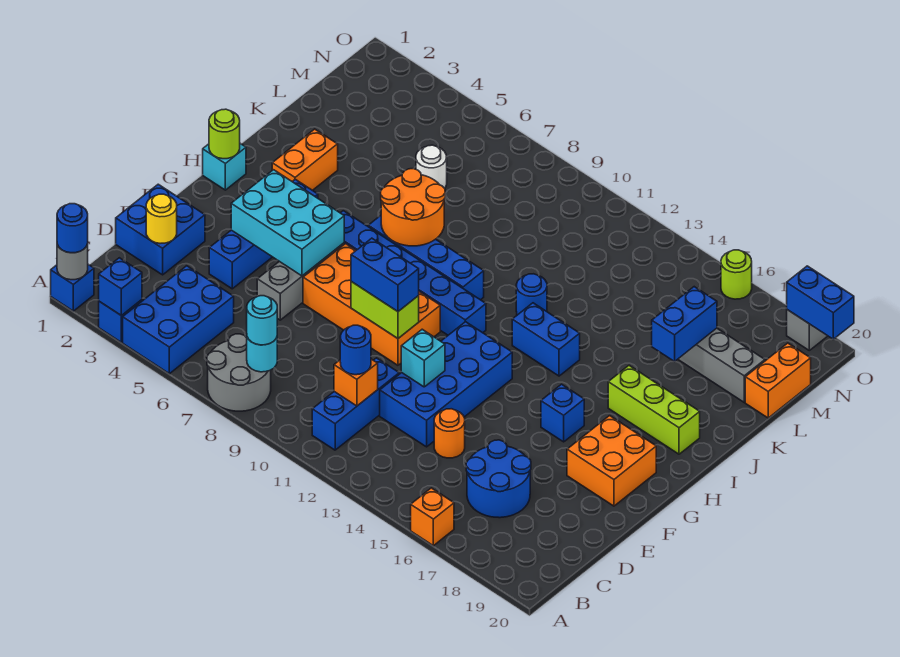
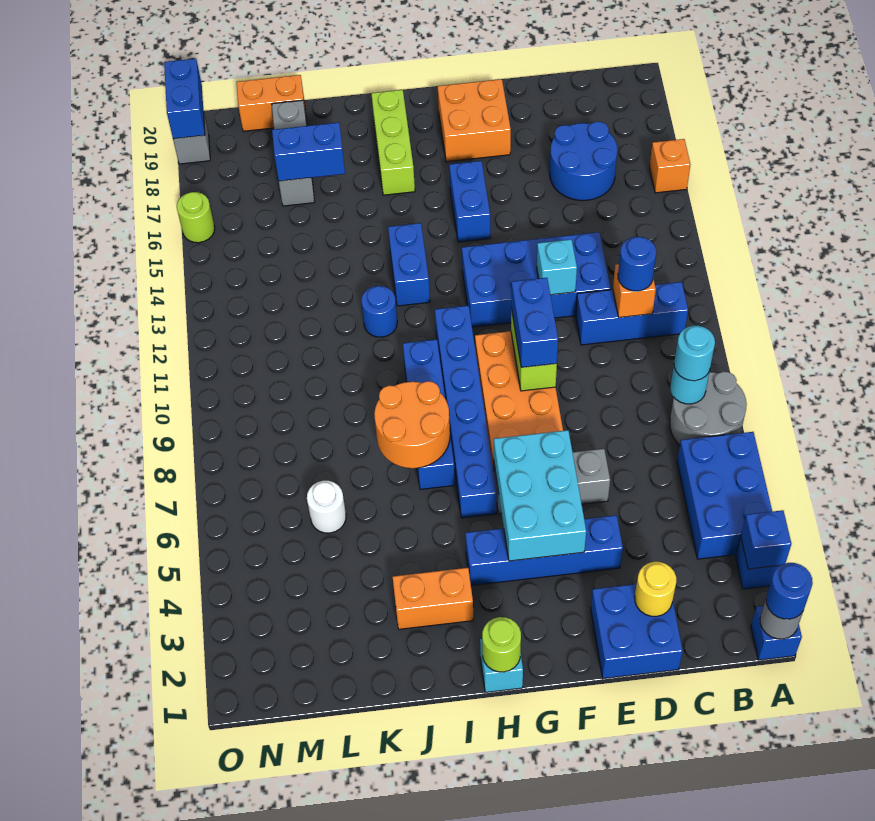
blue 2x3 brick [123,266,234,374] -> blue 2x3 brick turned to [677,432,772,559]
orange 1x1 round brick [434,409,465,458] -> none
blue 1x1 brick [541,384,584,442] -> blue 1x2 brick [449,161,490,242]

